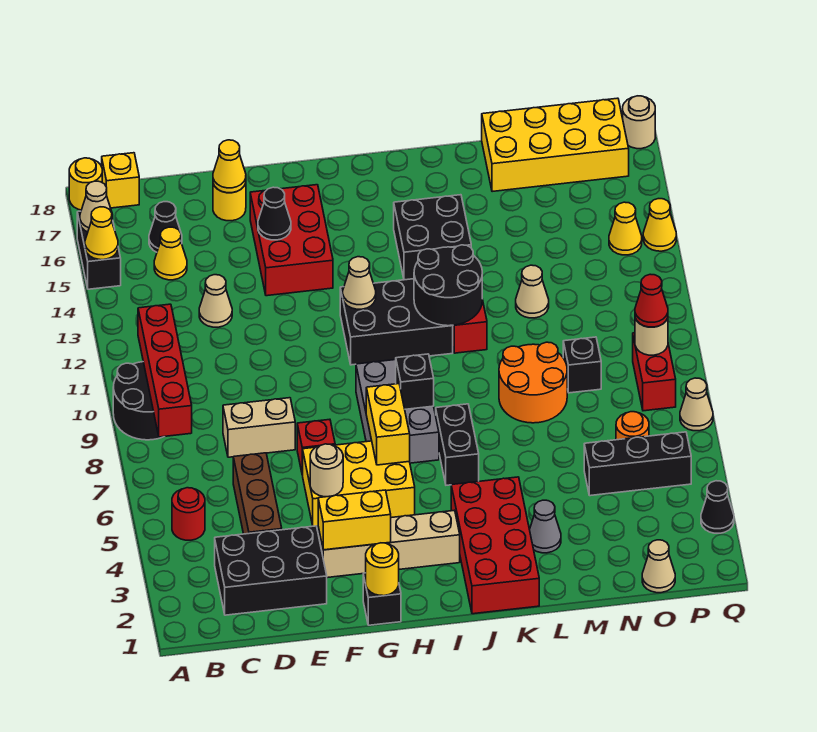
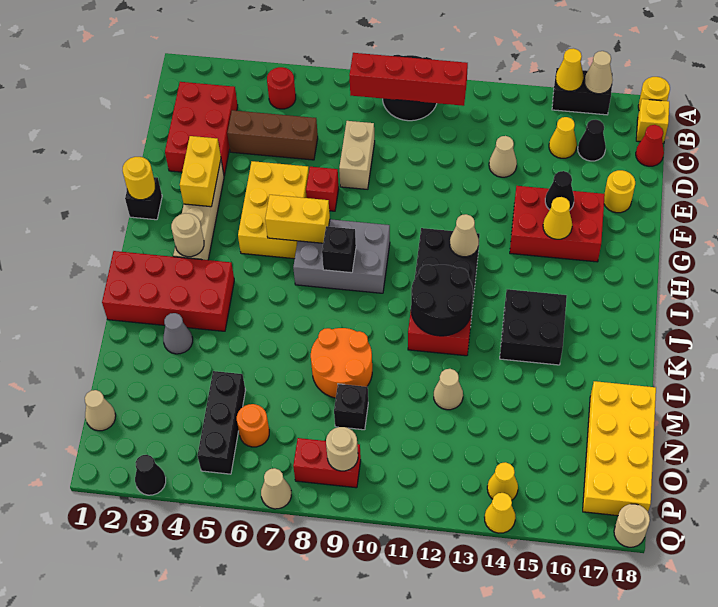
black 2x3 brick [215,526,327,615] -> red 2x3 brick [165,82,238,175]
yellow 1x1 cone [213,140,246,193] -> yellow 1x1 cone moved to [543,197,572,239]
tan 1x1 round brick [310,444,343,497] -> tan 1x1 round brick moved to [171,213,204,257]
black 1x2 brick [436,404,479,485] -> none
red 1x1 cone [635,274,668,327] -> red 1x1 cone moved to [636,125,664,166]

